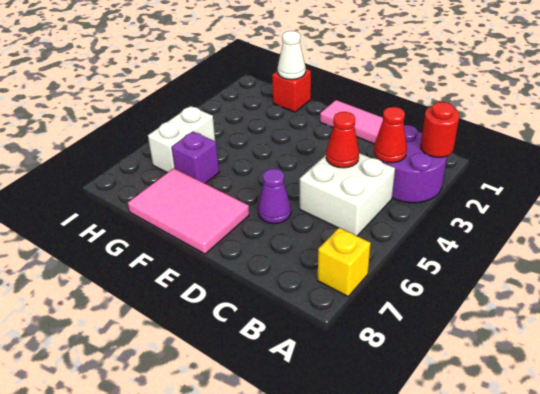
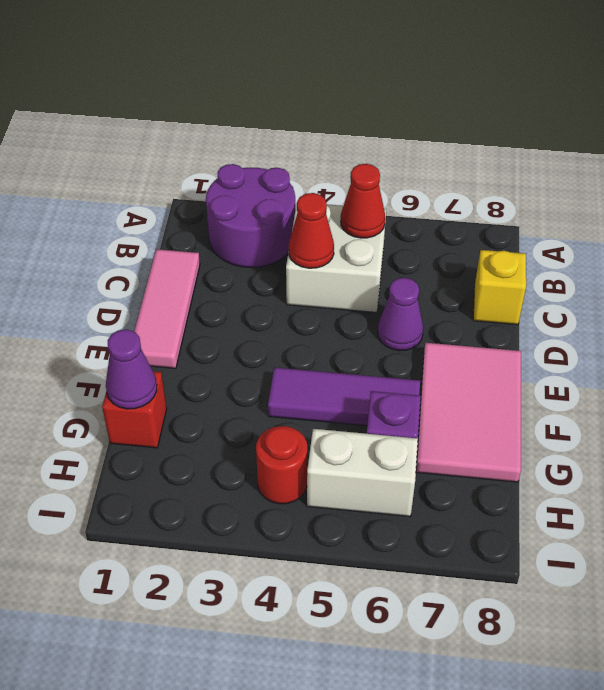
red 1x1 round brick [421,102,459,157] -> red 1x1 round brick moved to [256,426,307,504]
yellow 1x1 brick [318,228,371,296] -> yellow 1x1 brick moved to [473,250,526,325]
red 1x1 cone [374,107,407,163] -> red 1x1 cone moved to [341,164,385,238]
none -> purple 1x3 tile [268,367,420,426]
white 1x1 cone [278,31,306,80] -> purple 1x1 cone [106,329,157,409]

